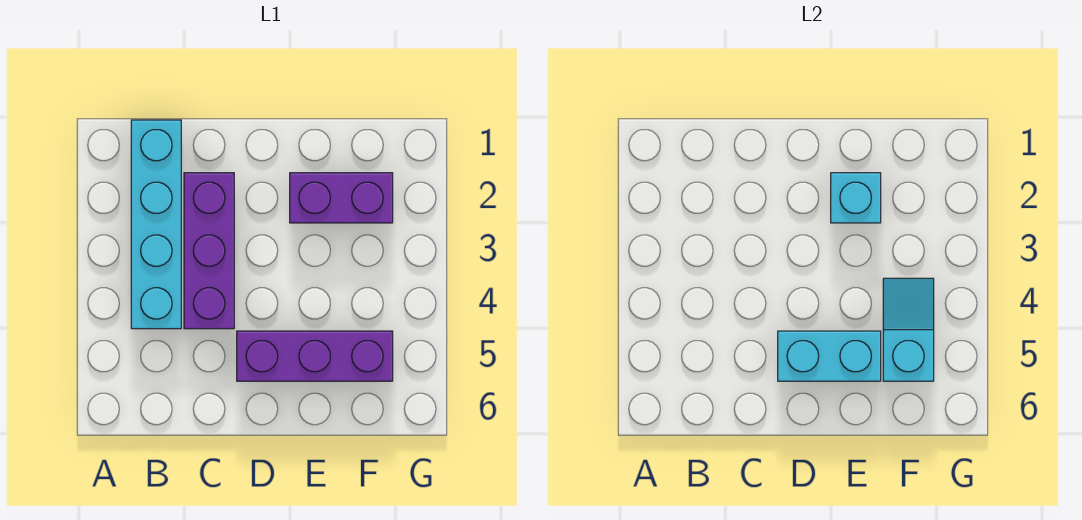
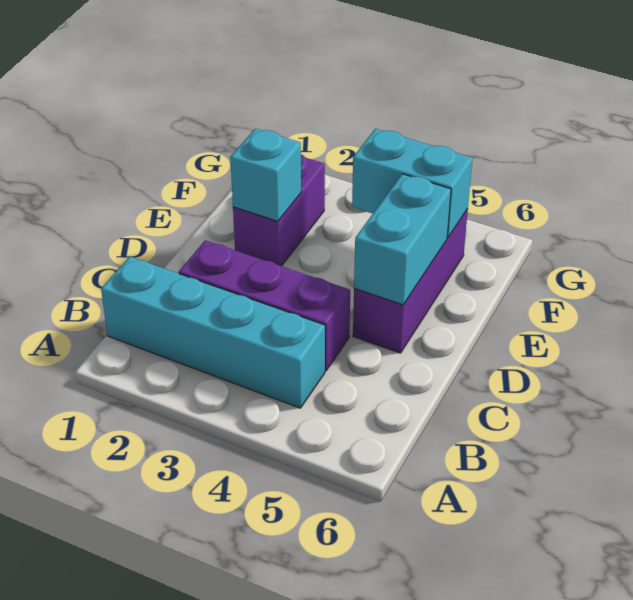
cyan 1x2 slope [883,278,934,381] -> cyan 1x2 brick [352,129,473,238]

